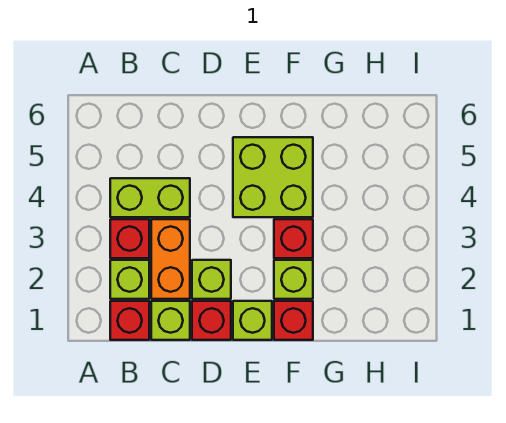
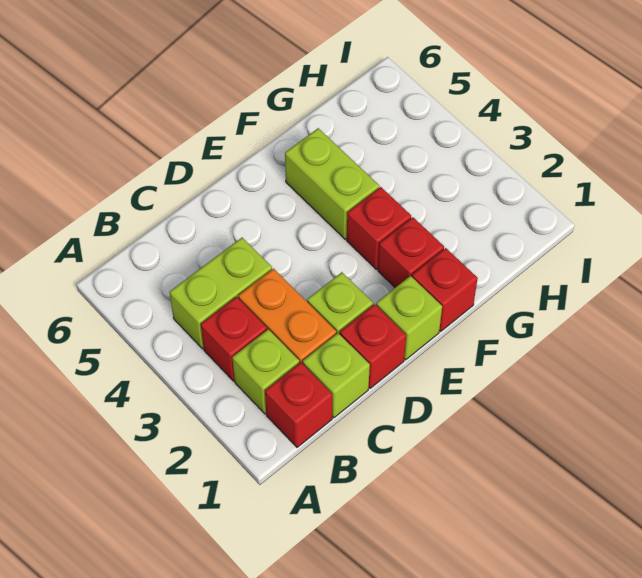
lime 2x2 brick [233,137,313,217] -> lime 1x2 brick [285,128,379,239]
lime 1x1 brick [274,260,313,299] -> red 1x1 brick [378,217,444,288]

